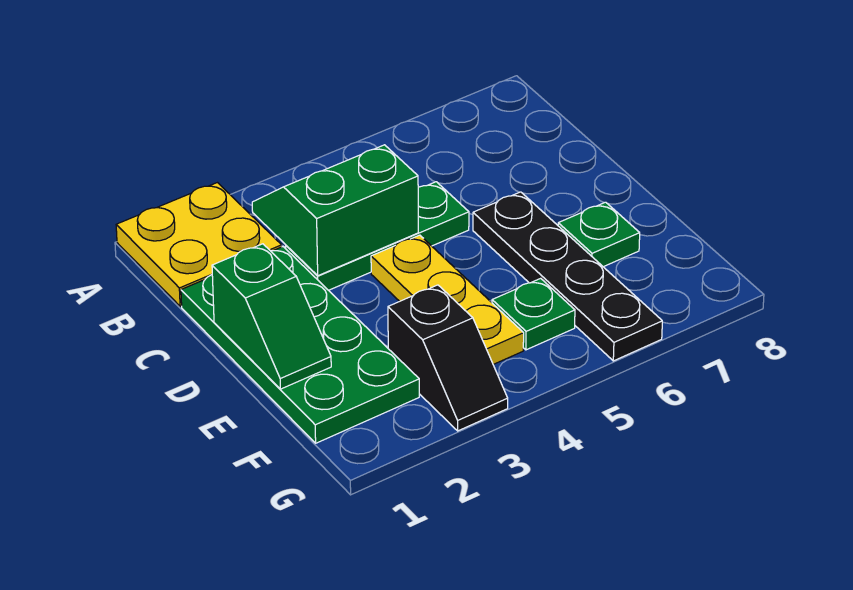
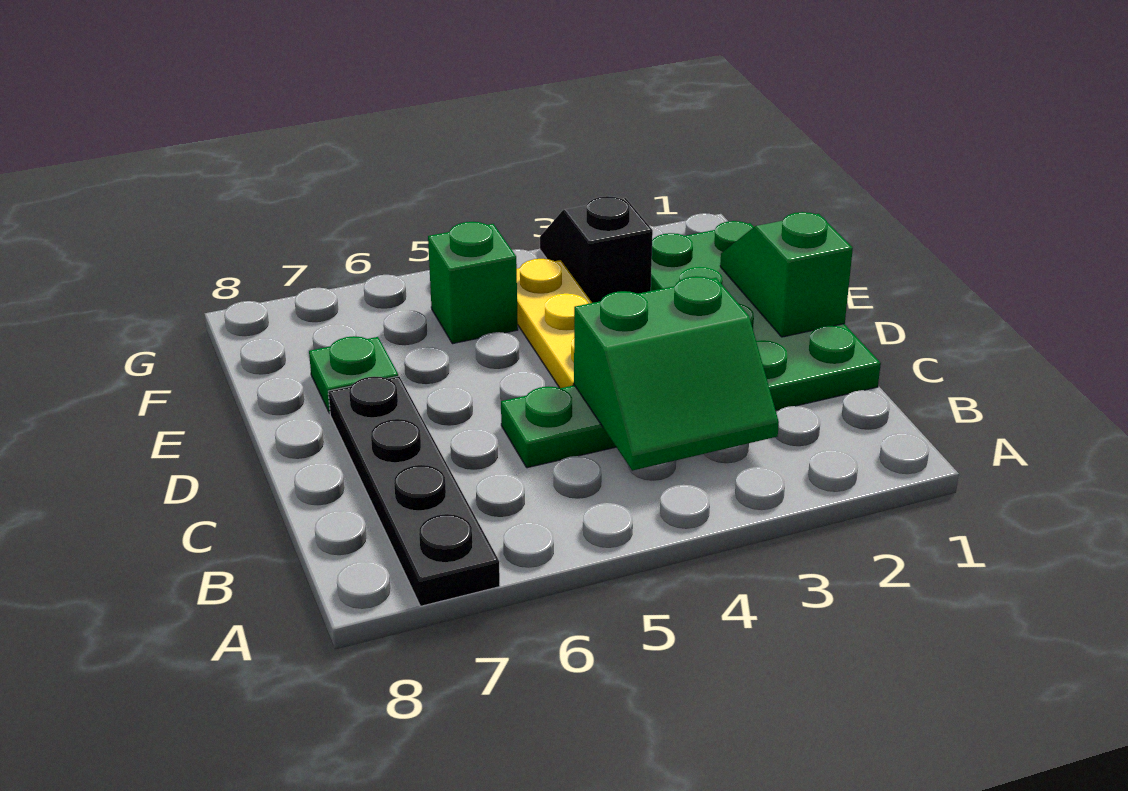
yellow 2x2 plate [116,183,282,306] -> none
black 1x4 plate [473,192,662,361] -> black 1x4 plate moved to [328,376,500,606]
green 1x1 plate [492,278,575,350] -> green 1x1 brick [428,222,518,344]

